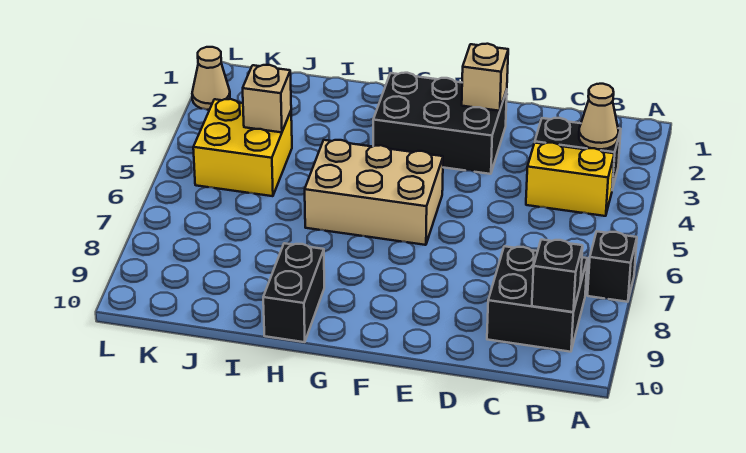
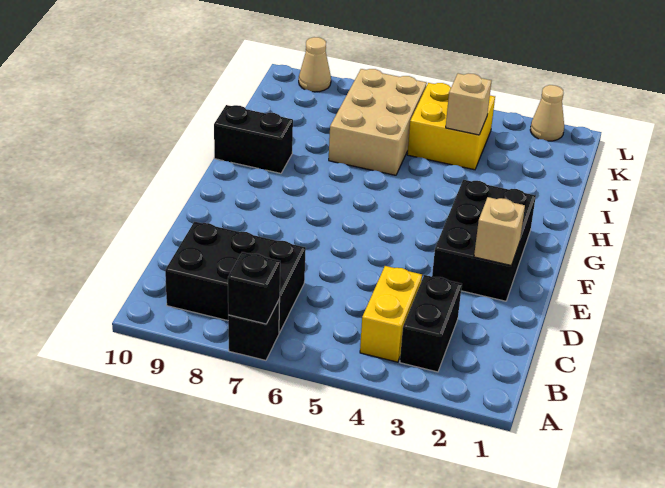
tan 1x1 cone [579,84,618,149] -> tan 1x1 cone moved to [299,37,331,92]
black 2x2 brick [487,246,587,352] -> black 2x3 brick [165,222,306,333]
black 1x1 brick [532,239,583,312] -> black 1x1 brick moved to [228,252,280,324]
tan 2x3 brick [305,140,443,245] -> tan 2x3 brick moved to [329,69,427,175]

